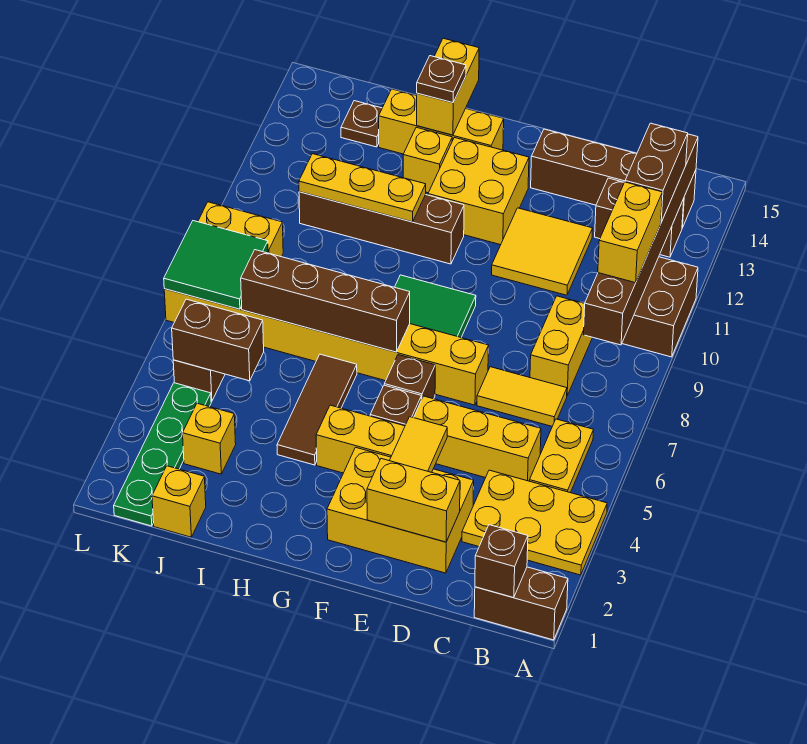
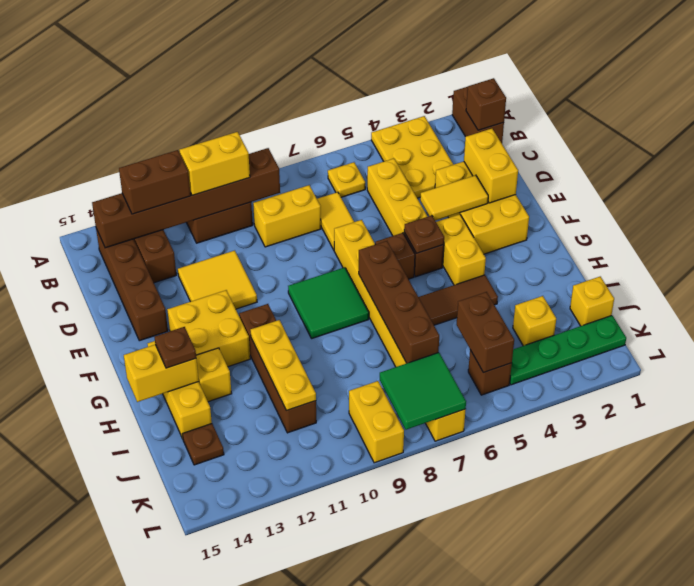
yellow 1x2 plate [530,419,593,493] -> yellow 1x1 plate [328,162,365,197]
none -> brown 1x1 plate [404,215,444,253]

